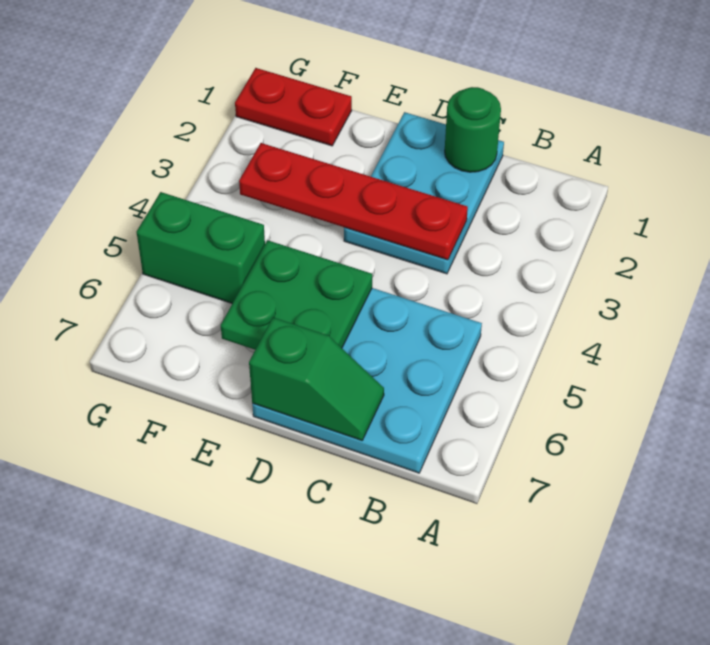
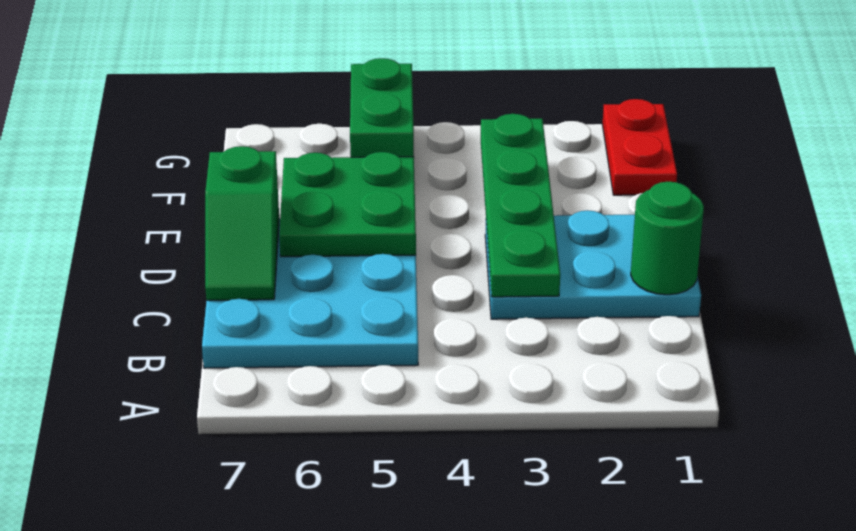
red 1x4 plate [239,143,468,260] -> green 1x4 plate [481,114,560,297]

